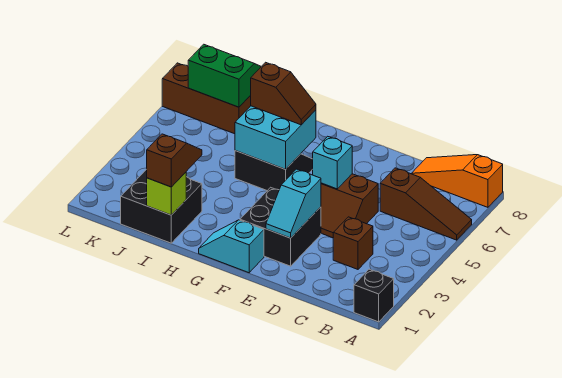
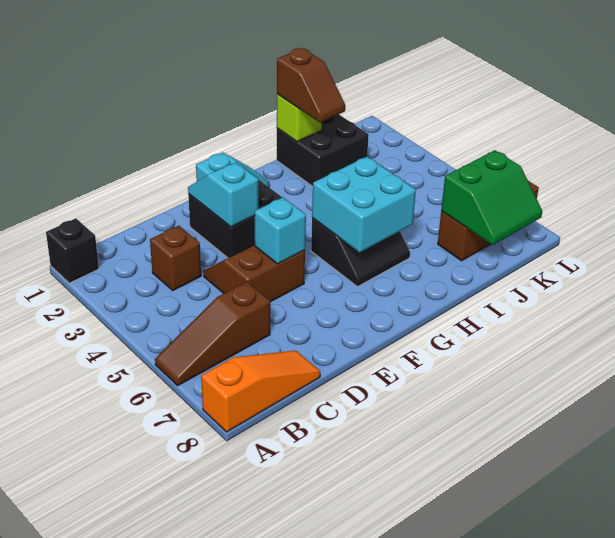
brown 1x2 slope [250,62,316,125] -> none

